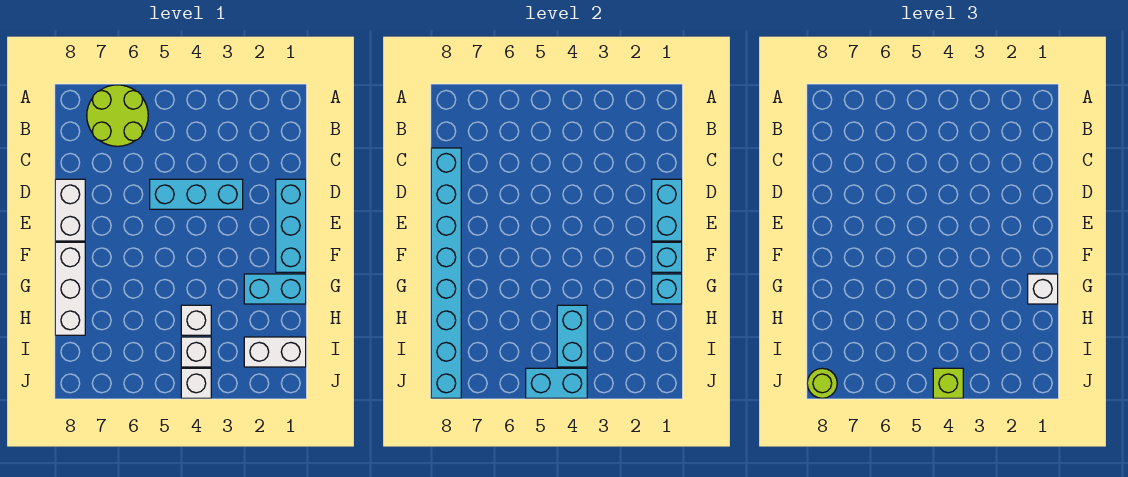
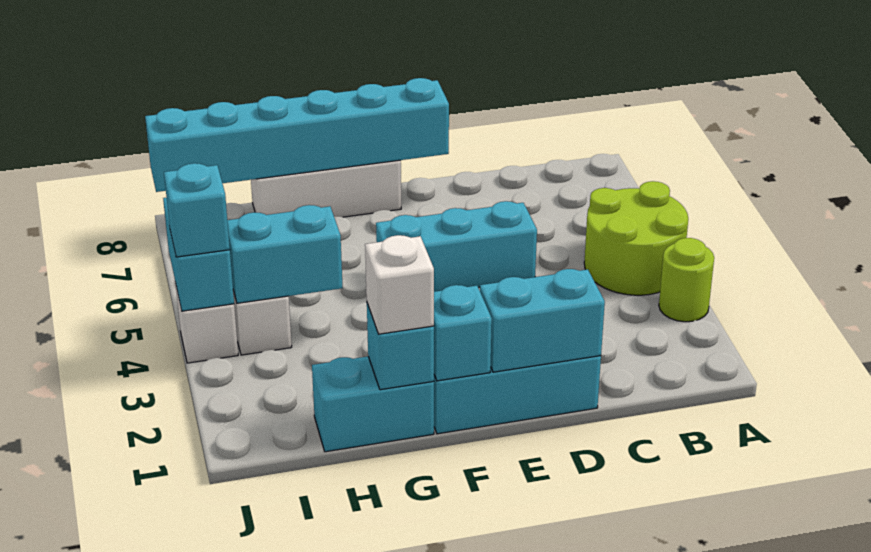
lime 2x2 round brick [87,85,148,146] -> lime 2x2 round brick moved to [584,181,688,295]
cyan 1x8 brick [431,148,461,398] -> cyan 1x6 brick [145,78,449,192]
cyan 1x3 brick [150,179,243,209] -> cyan 1x3 brick turned to [376,201,537,292]
white 1x2 brick [55,179,85,241] -> none
cyan 1x2 brick [244,274,306,304] -> cyan 1x2 brick turned to [312,356,434,452]
white 1x1 brick [181,305,211,335] -> none
white 1x2 brick [244,337,306,367] -> none
lime 1x1 brick [933,368,963,398] -> cyan 1x1 brick [164,163,230,257]
lime 1x1 round brick [807,368,837,398] -> lime 1x1 round brick moved to [659,238,714,322]

